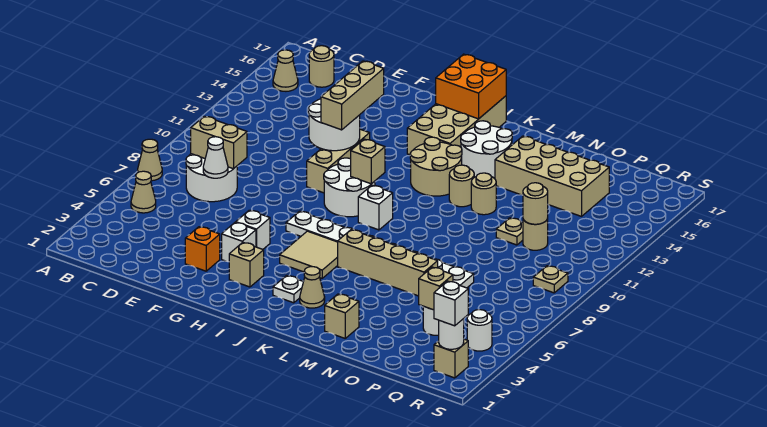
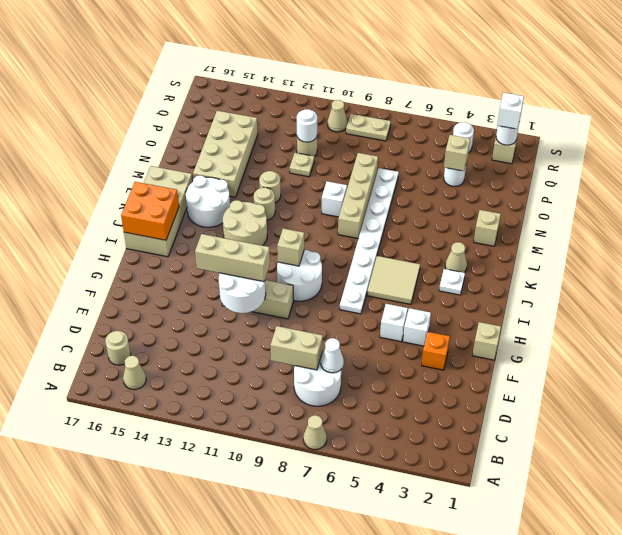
tan 1x1 cone [131,171,156,213] -> tan 1x1 cone moved to [328,100,347,132]
tan 1x2 brick [191,116,247,169] -> tan 1x2 brick turned to [271,326,323,370]
tan 1x1 brick [229,242,264,287] -> tan 1x1 brick moved to [472,322,501,360]
tan 2x4 brick [407,96,506,155] -> tan 2x4 brick turned to [124,166,193,257]
white 1x1 brick [358,185,393,230] -> white 1x1 brick moved to [322,181,347,217]
tan 1x4 brick [338,230,438,296] -> tan 1x4 brick moved to [338,153,378,239]
tan 1x1 round brick [523,183,548,224] -> white 1x1 round brick [297,109,317,142]
tan 1x1 plate [533,266,568,293] -> tan 1x2 plate [346,114,391,141]

